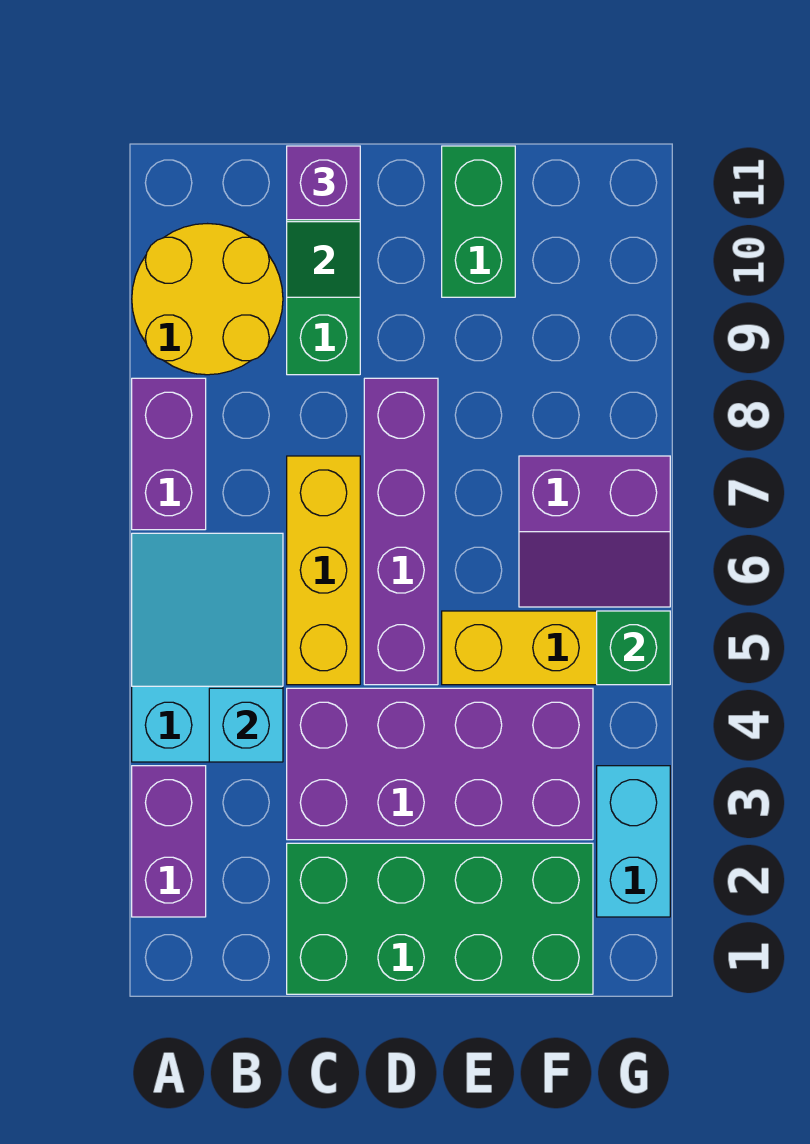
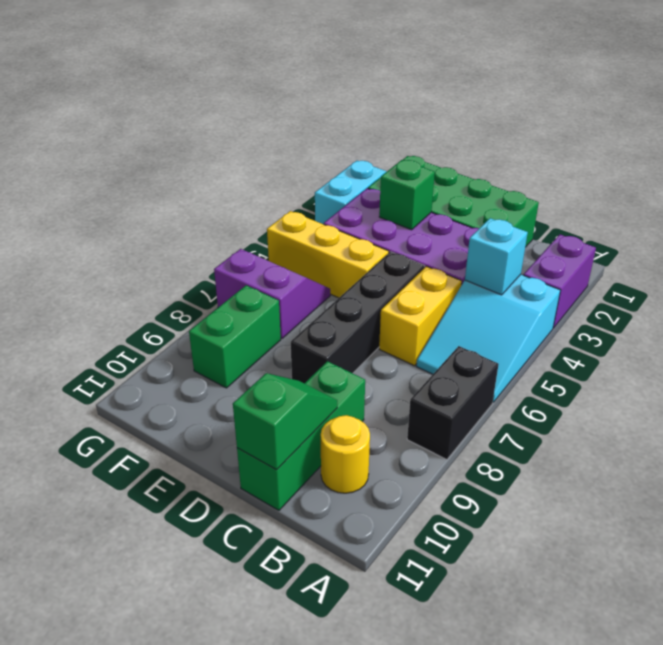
purple 1x2 brick [132,378,206,530] -> black 1x2 brick [407,346,499,460]
yellow 2x2 round brick [132,224,283,375] -> yellow 1x1 round brick [321,415,370,493]
yellow 1x3 brick [287,456,360,685] -> yellow 1x2 brick [379,266,462,366]
purple 1x1 brick [287,146,360,220] -> none
purple 1x4 brick [364,378,438,685] -> black 1x4 brick [291,252,424,383]
green 1x2 brick [442,146,515,297] -> green 1x2 brick moved to [189,286,281,388]
green 1x1 brick [597,611,670,685] -> green 1x1 brick moved to [379,160,435,230]

